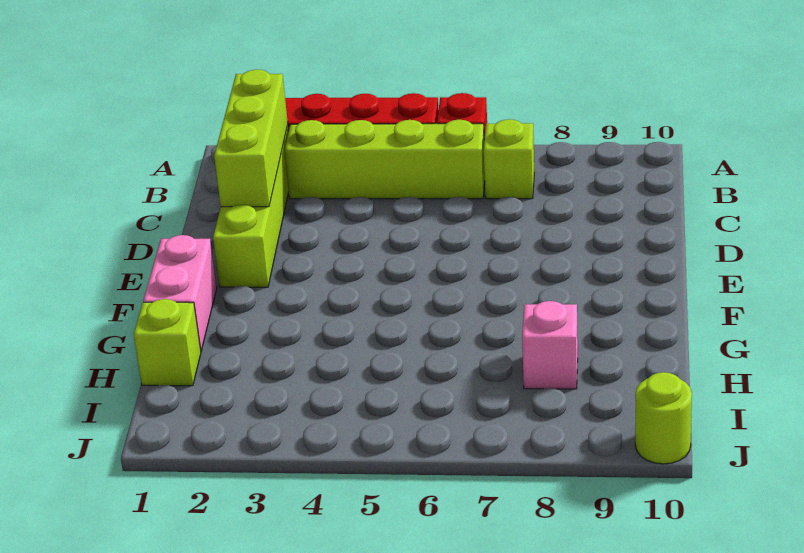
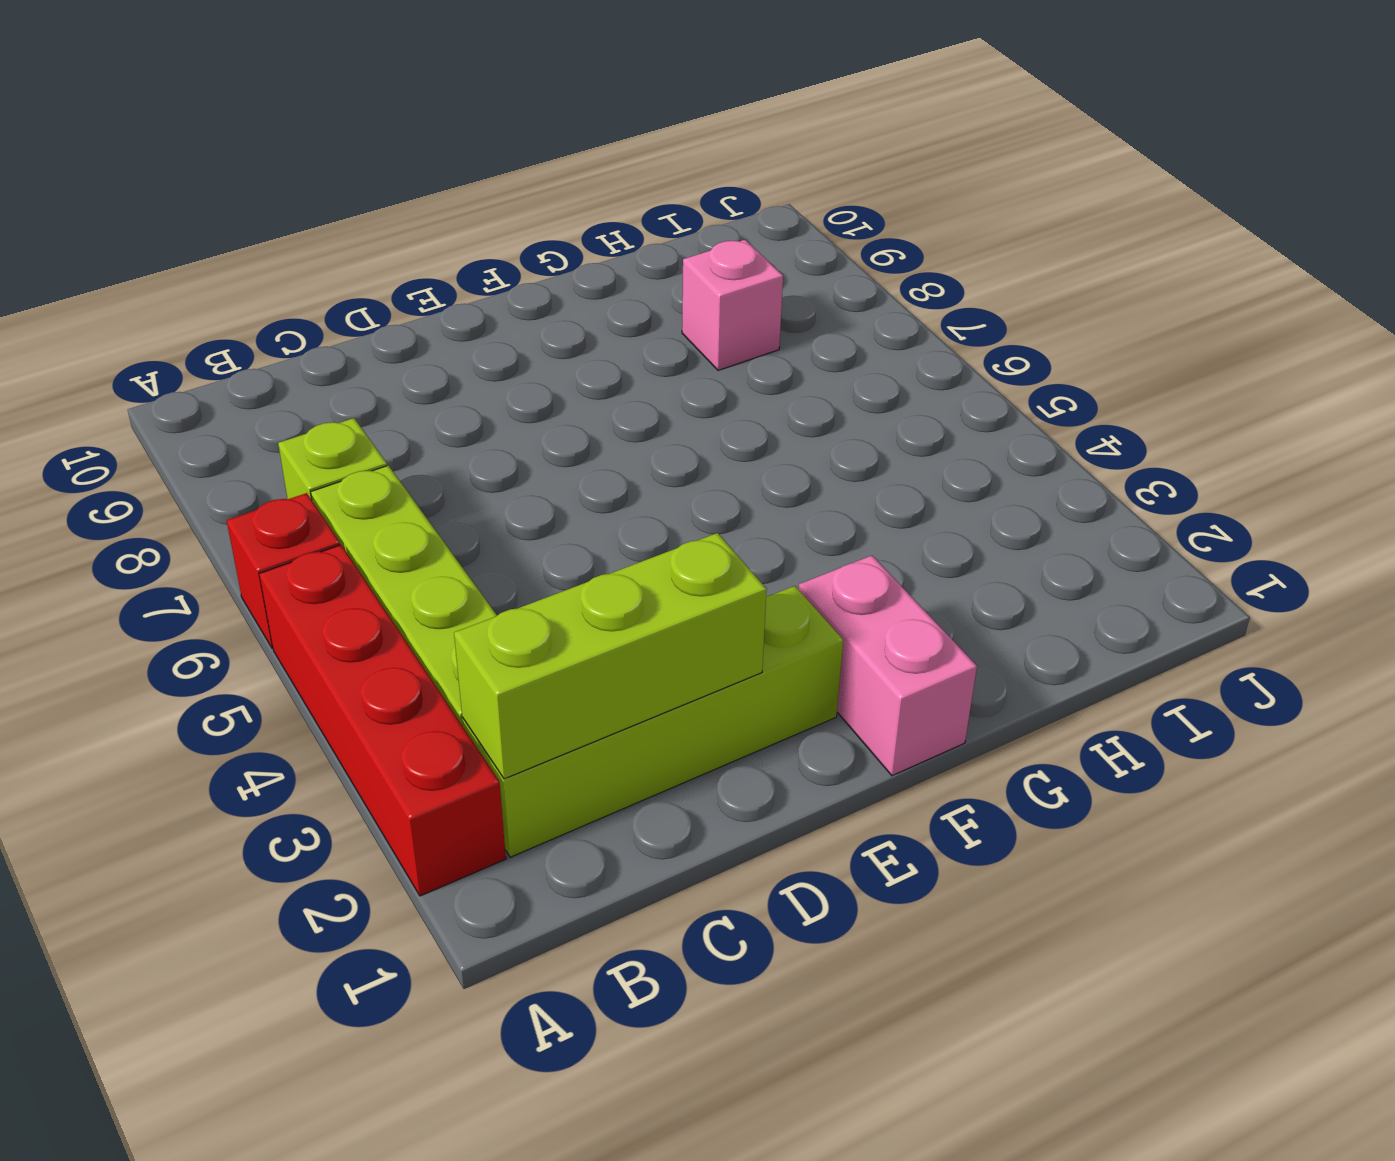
pink 1x2 brick [143,235,217,351] -> pink 1x2 brick turned to [798,555,977,776]
lime 1x1 brick [134,299,201,386] -> none
lime 1x1 round brick [635,372,692,464] -> none

